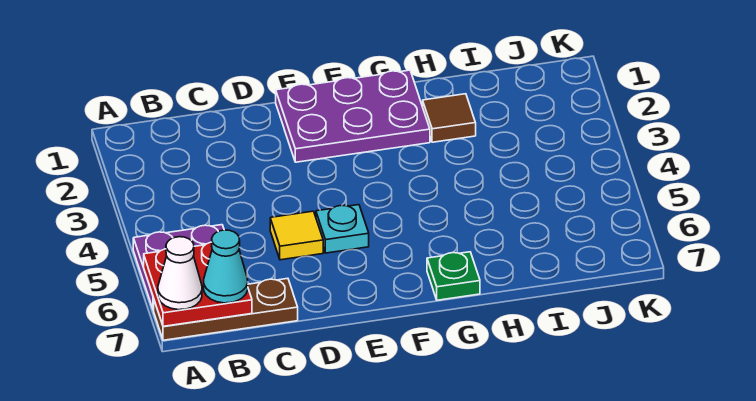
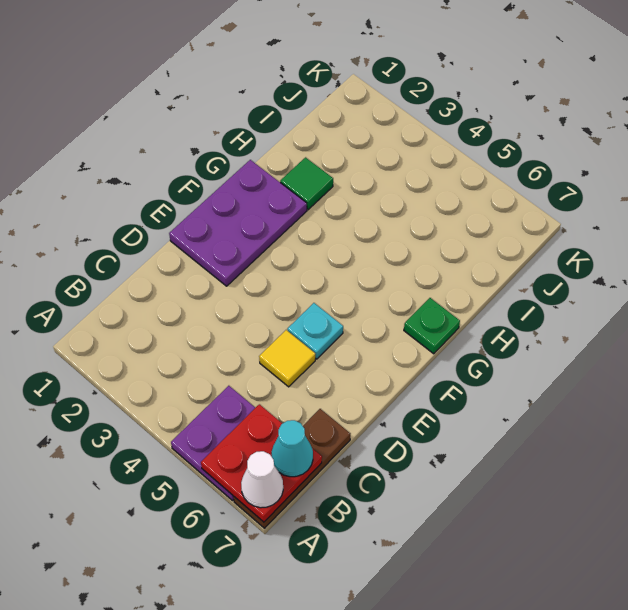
brown 1x1 tile [423,94,476,142] -> green 1x1 tile [280,157,333,210]

